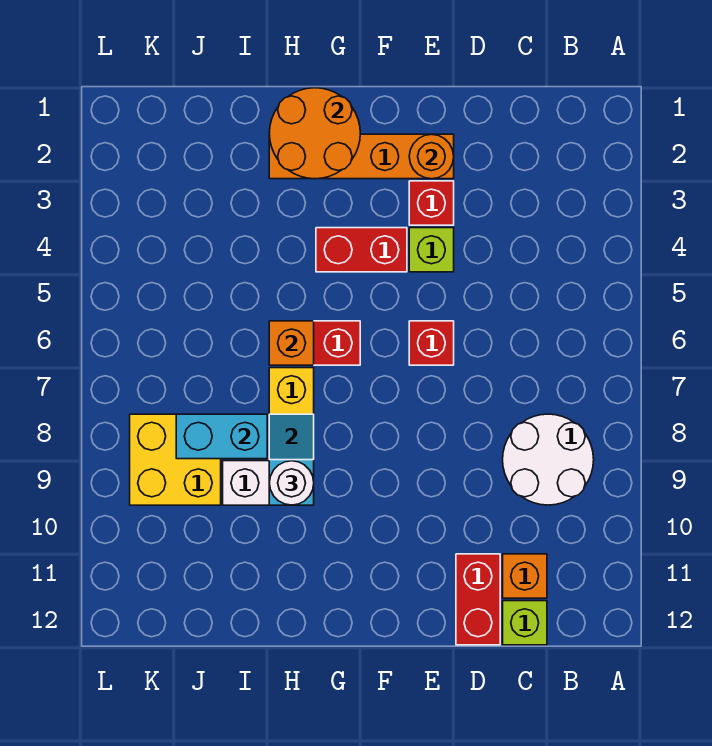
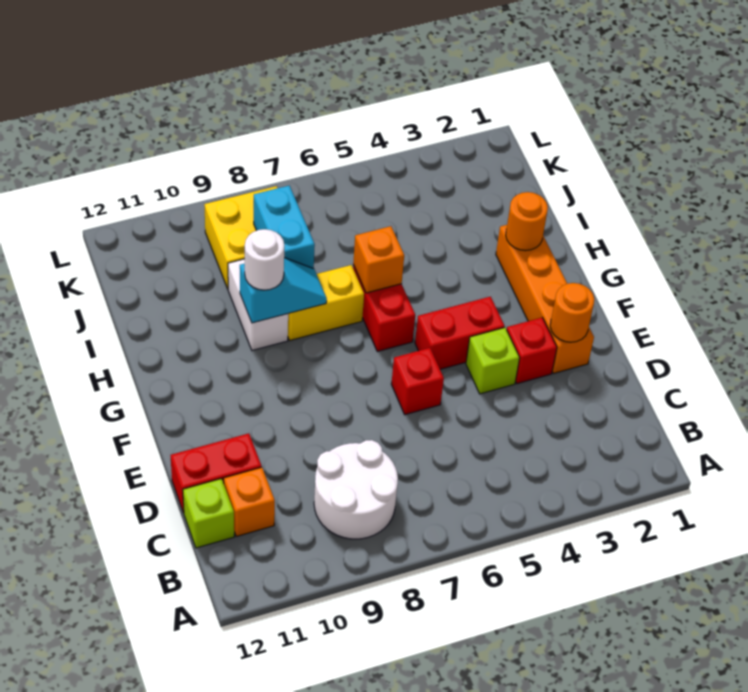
red 1x2 brick [316,228,407,272] -> red 1x2 brick turned to [415,297,505,369]
orange 2x2 round brick [269,88,360,179] -> orange 1x1 round brick [506,192,548,251]

